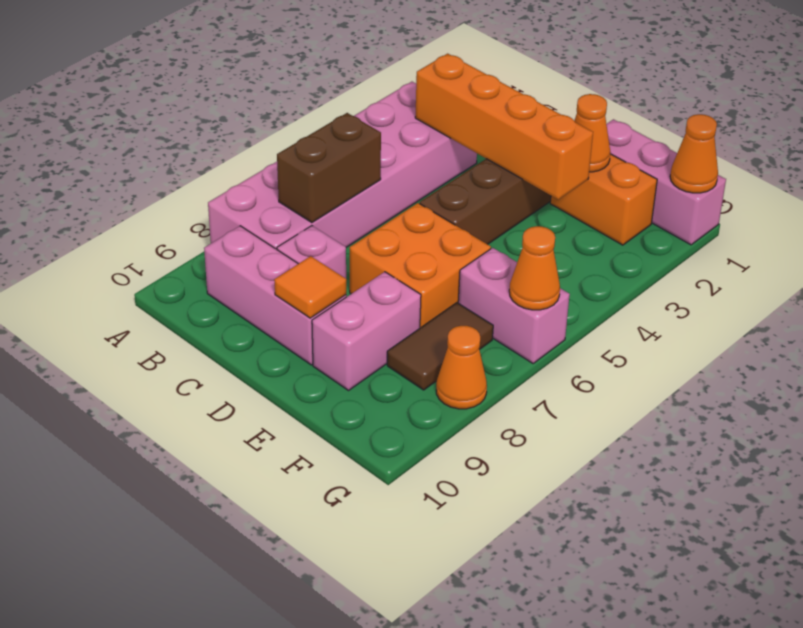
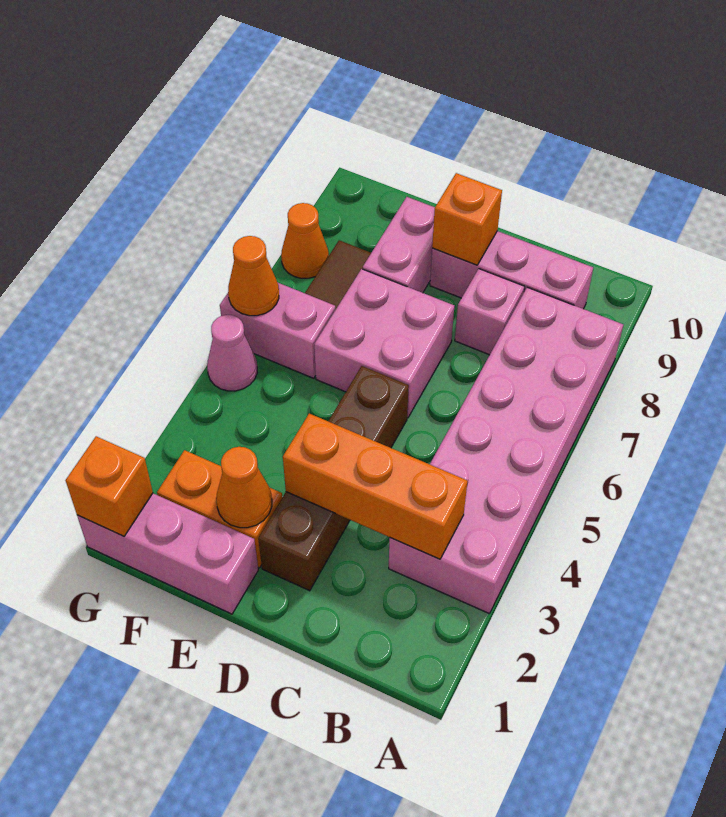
orange 1x4 brick [415,54,593,199] -> orange 1x3 brick [283,413,468,559]
brown 1x2 brick [277,113,381,223] -> none
orange 2x2 brick [350,203,491,328] -> pink 2x2 brick [314,269,454,418]
orange 1x1 tile [274,256,346,318] -> orange 1x1 brick [432,173,502,265]
orange 1x1 cone [670,114,718,193] -> orange 1x1 brick [66,436,153,536]
none -> pink 1x1 cone [207,315,257,391]

